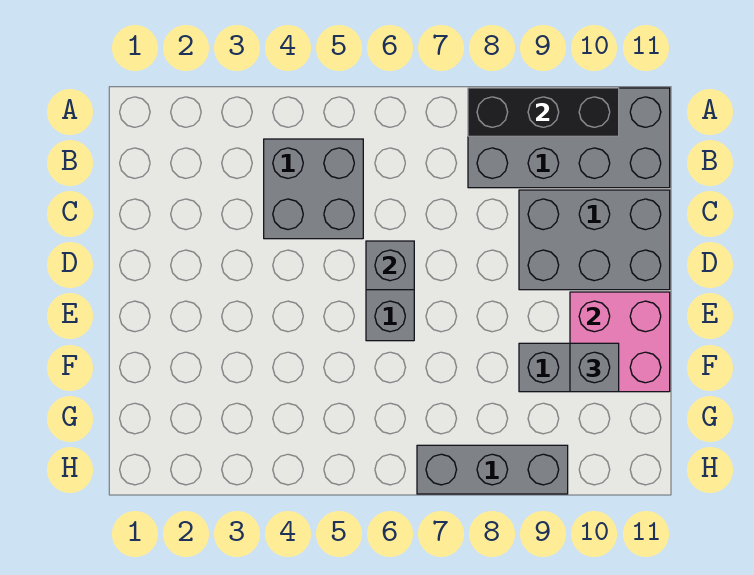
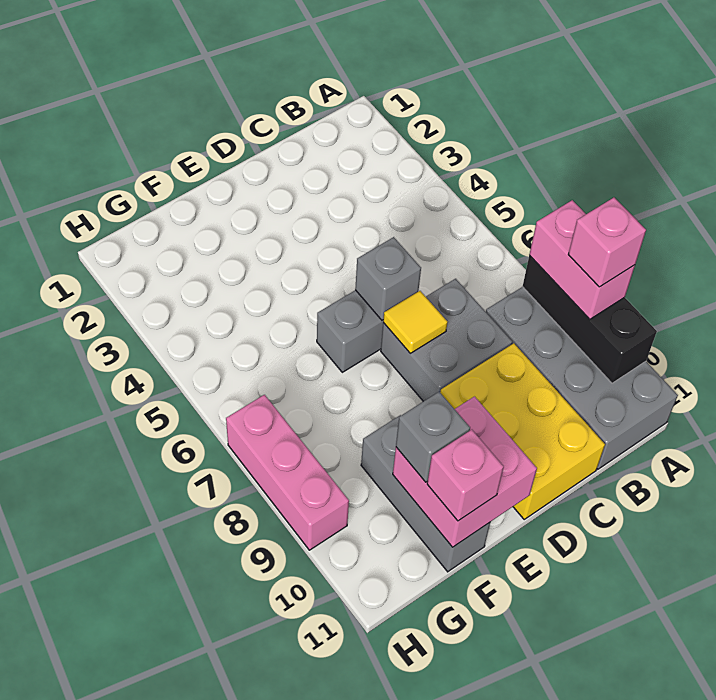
none -> pink 1x2 brick [529,200,635,319]
none -> pink 1x1 brick [568,198,646,287]
grey 2x2 brick [264,139,363,239] -> grey 2x2 brick moved to [381,279,512,401]
grey 2x3 brick [519,190,670,290] -> yellow 2x3 brick [440,343,605,519]
none -> yellow 1x1 tile [383,291,448,353]
none -> pink 1x1 brick [427,430,504,521]
grey 1x3 brick [417,445,568,494] -> pink 1x3 brick [226,395,349,550]

